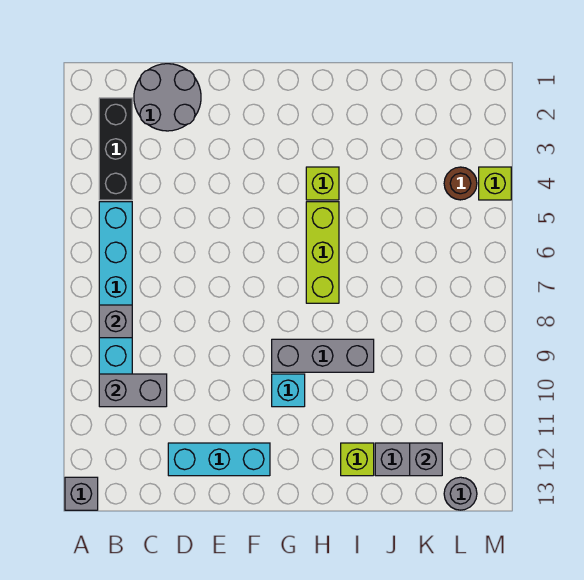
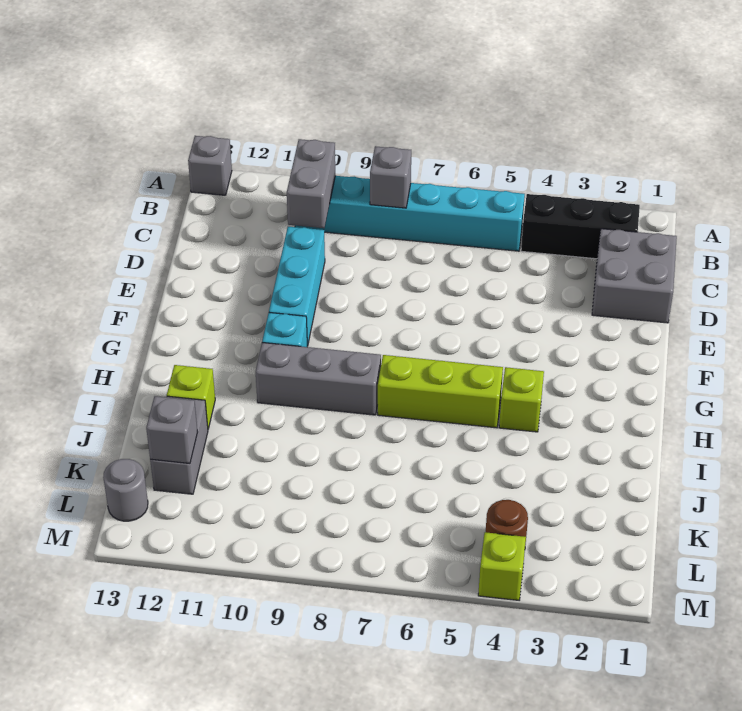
grey 2x2 round brick [134,64,201,131] -> grey 2x2 brick [592,229,677,323]
cyan 1x3 brick [168,443,270,476] -> cyan 1x3 brick moved to [269,227,325,346]
grey 1x3 brick [272,339,374,372] -> grey 1x3 brick turned to [256,343,381,415]

